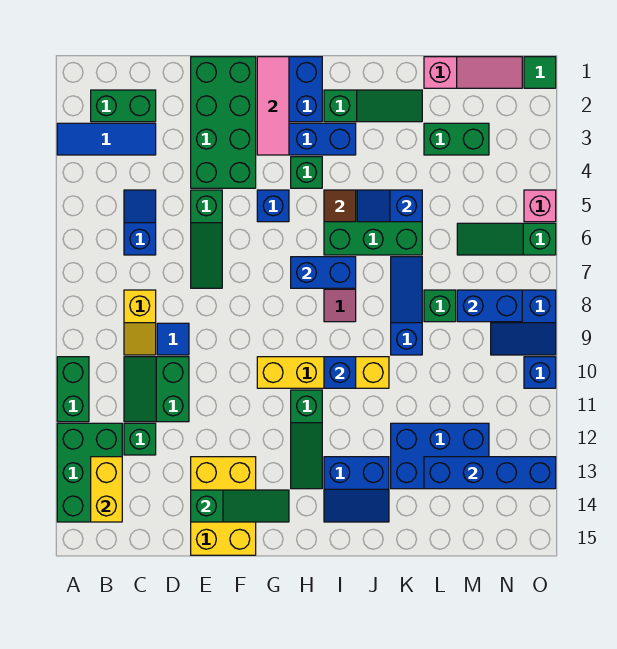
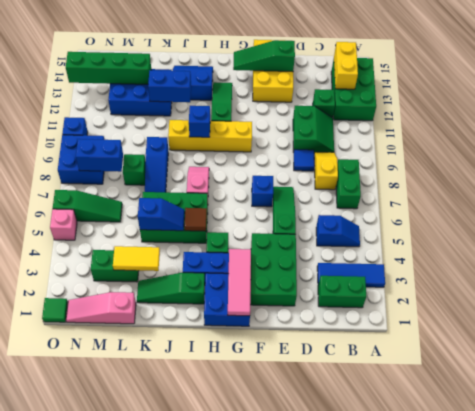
green 1x2 brick [57,357,89,422] -> green 1x2 brick moved to [336,159,361,209]
blue 1x2 slope [124,190,156,255] -> blue 1x2 slope turned to [316,215,360,247]
green 2x4 brick [191,57,256,188] -> green 2x3 brick [251,233,297,306]
blue 1x1 brick [257,190,289,222] -> blue 1x1 brick moved to [252,176,273,207]
blue 1x2 brick [291,257,356,288] -> blue 1x2 brick moved to [148,70,191,102]
none -> yellow 1x2 tile [113,246,160,271]
blue 1x4 brick [424,457,556,489] -> green 1x4 brick [66,52,151,84]
blue 2x2 slope [491,290,556,355] -> blue 2x2 brick [58,135,104,184]

